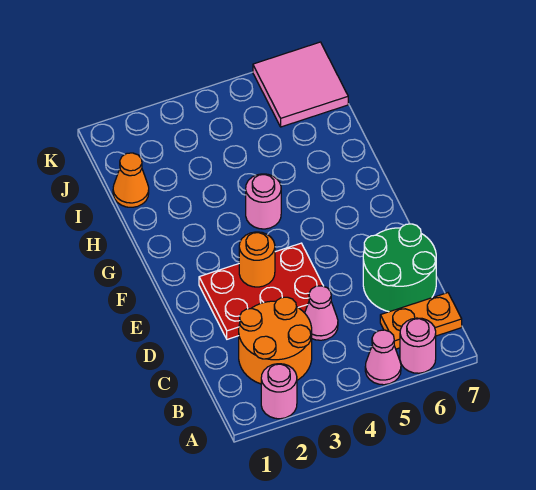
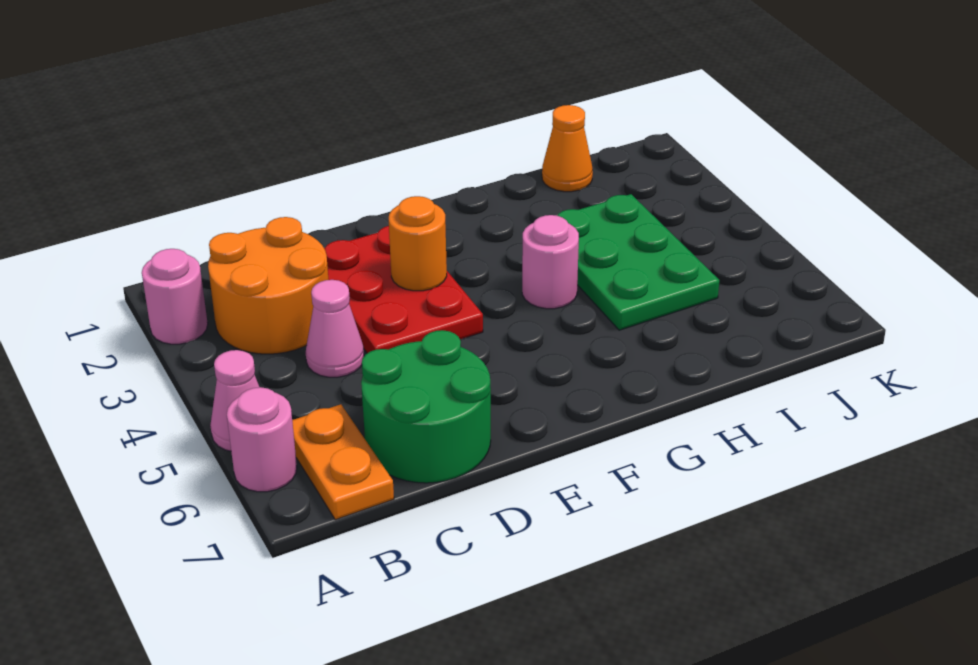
none -> green 2x3 plate [557,194,719,330]
pink 2x2 tile [253,42,348,127] -> none

